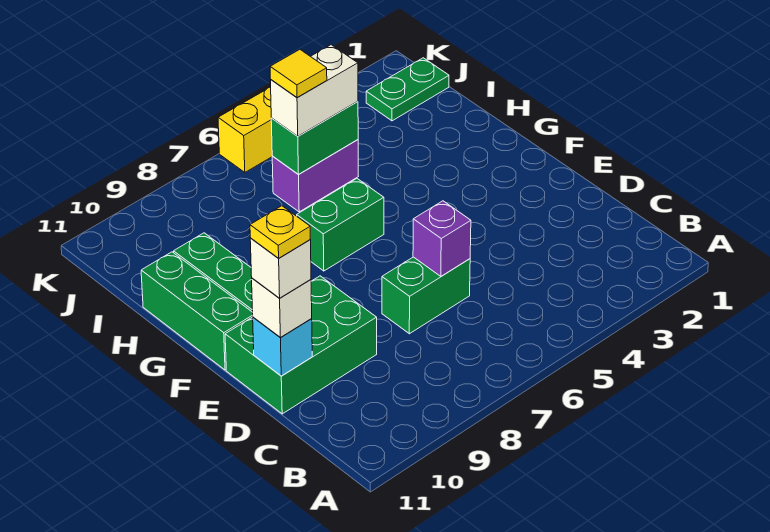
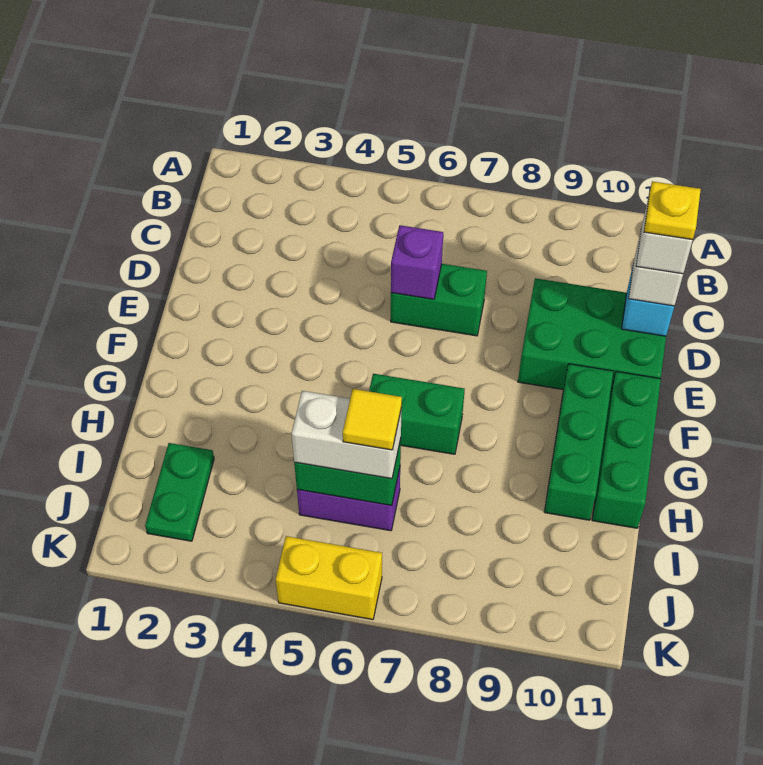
green 1x2 plate [366,58,449,121] -> green 1x2 plate turned to [145,443,214,541]

